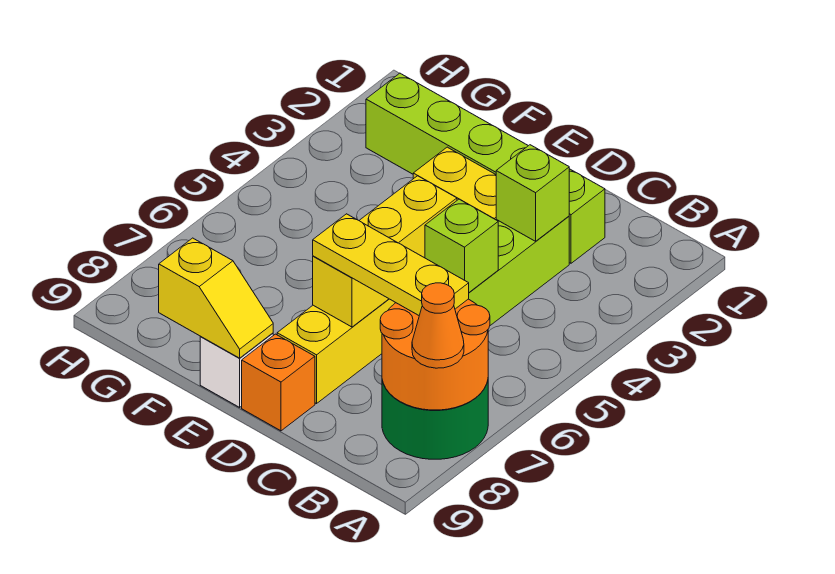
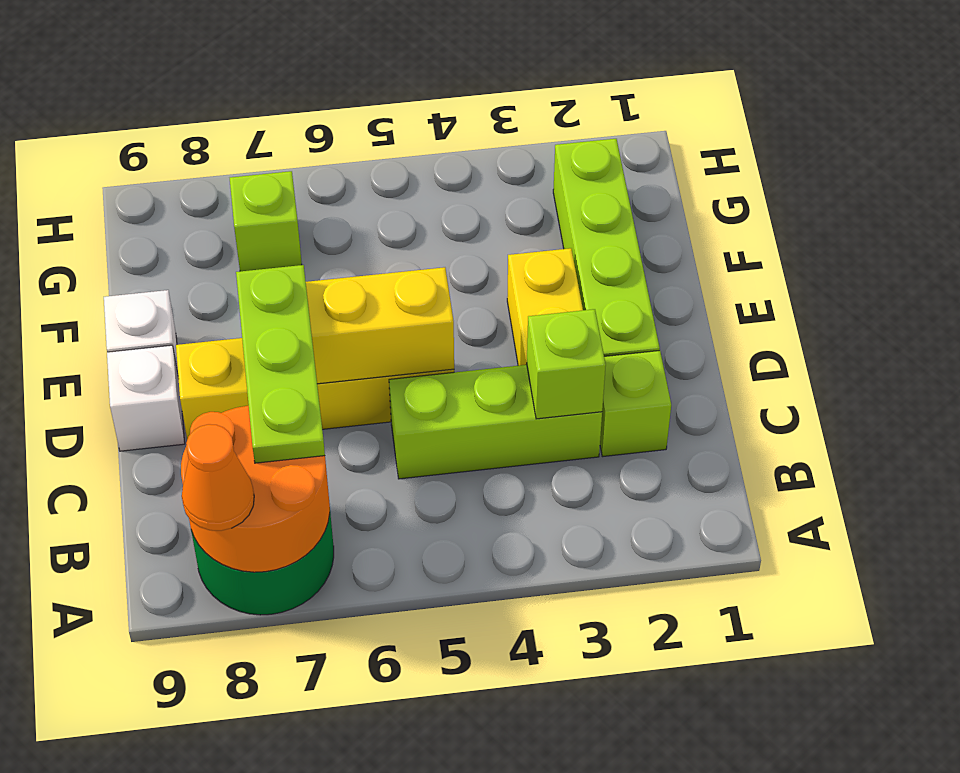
yellow 1x3 plate [313,214,469,315] -> lime 1x3 plate [236,265,325,463]
lime 1x1 brick [425,199,498,292] -> lime 1x1 brick moved to [230,171,302,271]
orange 1x1 brick [242,334,315,431] -> white 1x1 brick [107,345,185,451]
yellow 1x2 slope [159,238,273,358] -> none

